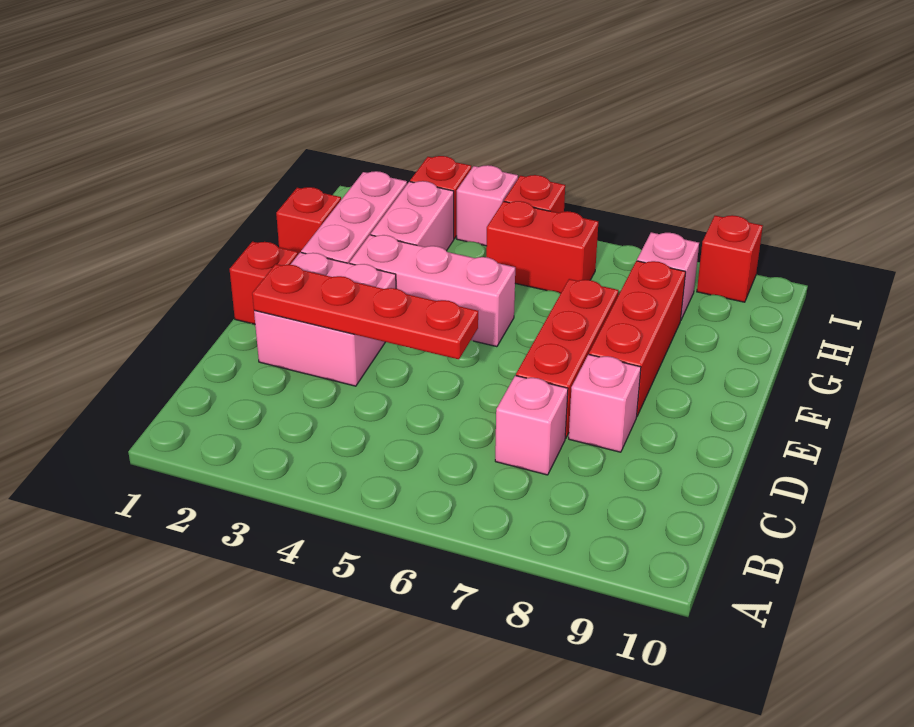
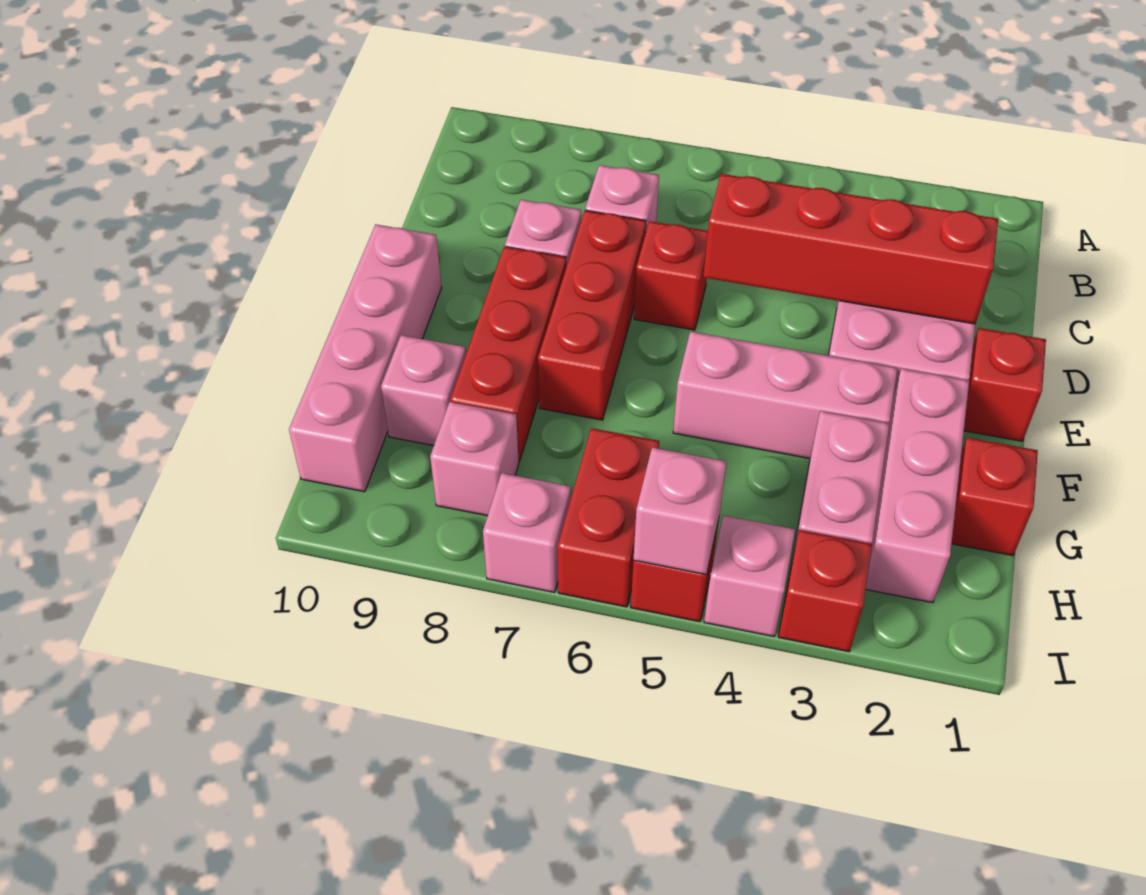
red 1x4 plate [252,264,478,359] -> red 1x4 brick [703,174,998,324]
none -> pink 1x4 brick [289,224,442,492]
none -> pink 1x1 brick [381,335,466,445]
red 1x2 brick [486,201,598,294] -> red 1x2 brick turned to [558,428,659,607]
none -> pink 1x1 brick [633,447,726,575]
none -> pink 1x1 brick [483,473,571,593]
red 1x1 brick [697,215,763,302] -> red 1x1 brick moved to [634,221,708,330]

